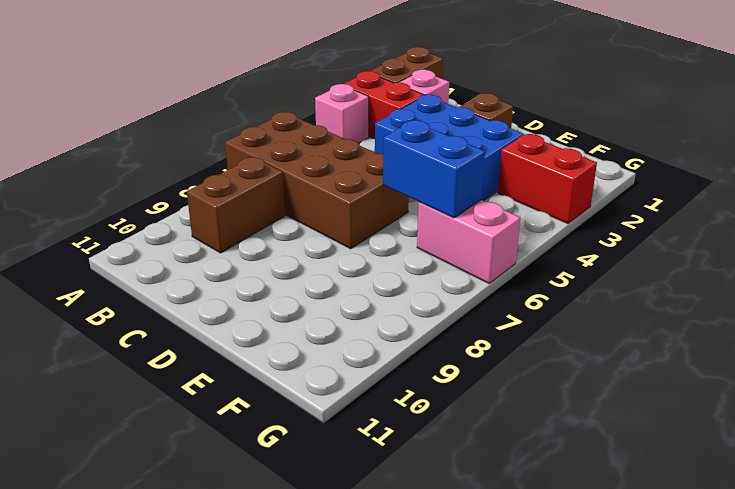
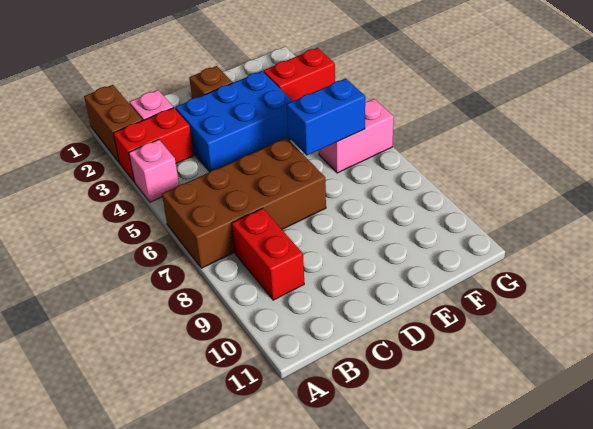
brown 1x2 brick [187,157,285,253] -> red 1x2 brick [232,208,304,300]

